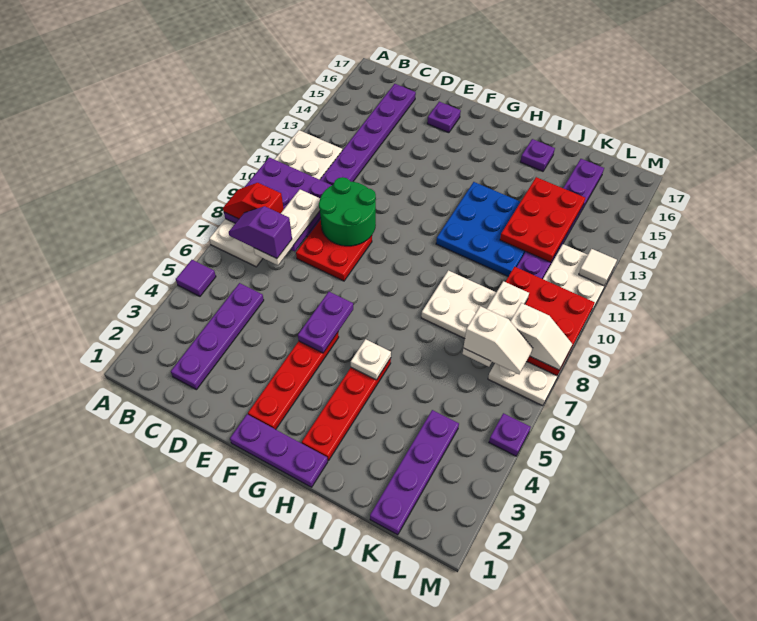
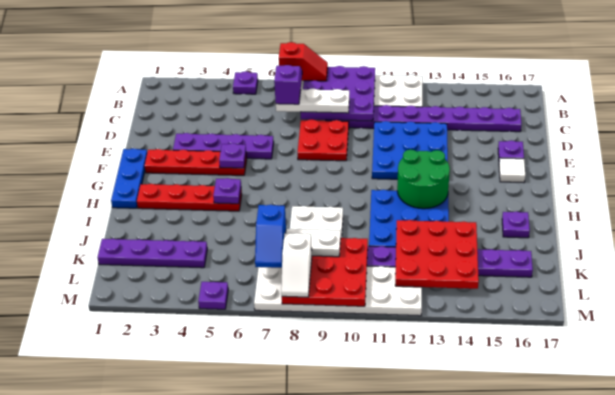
purple 1x1 tile [176,260,216,296] -> purple 1x1 plate [233,71,258,94]
red 1x2 slope [223,183,284,219] -> red 1x2 slope turned to [279,42,328,81]
purple 1x4 plate [171,283,264,390] -> purple 1x4 plate moved to [173,133,274,159]
green 2x2 round brick [319,177,376,246] -> green 2x2 round brick moved to [397,150,450,209]
none -> blue 3x3 plate [372,121,448,179]
purple 1x3 plate [230,414,328,487] -> blue 1x3 plate [111,148,147,208]
purple 1x2 plate [298,292,353,353] -> purple 1x1 plate [219,143,246,168]
white 1x1 plate [351,339,391,380] -> purple 1x1 plate [213,178,241,204]
red 2x3 plate [500,177,585,262] -> red 3x3 plate [395,220,479,289]
white 1x2 slope [463,306,533,374] -> blue 1x2 slope [255,205,286,268]
white 1x1 tile [579,249,617,286] -> white 1x1 tile moved to [499,158,525,183]

